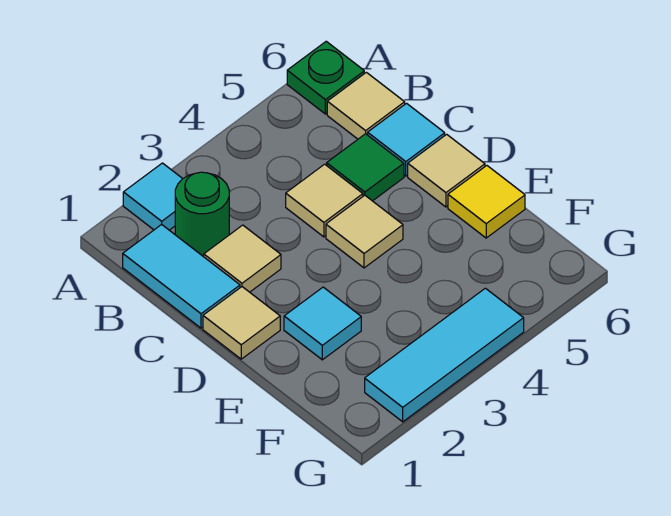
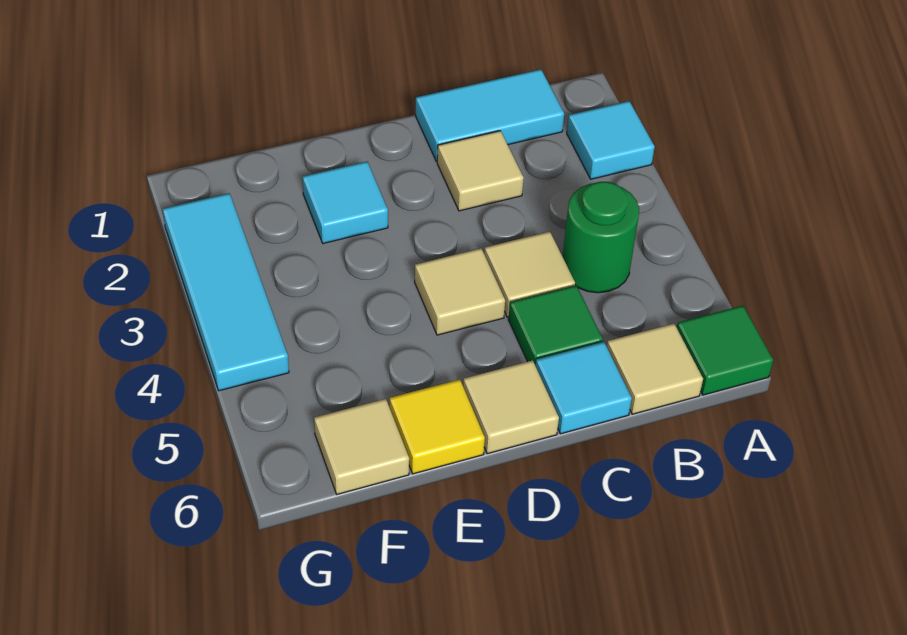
green 1x1 plate [287,41,364,114] -> green 1x1 tile [677,306,773,395]
green 1x1 round brick [175,172,229,257] -> green 1x1 round brick moved to [563,182,639,293]
tan 1x1 tile [203,287,280,359] -> tan 1x1 tile moved to [314,399,409,494]

